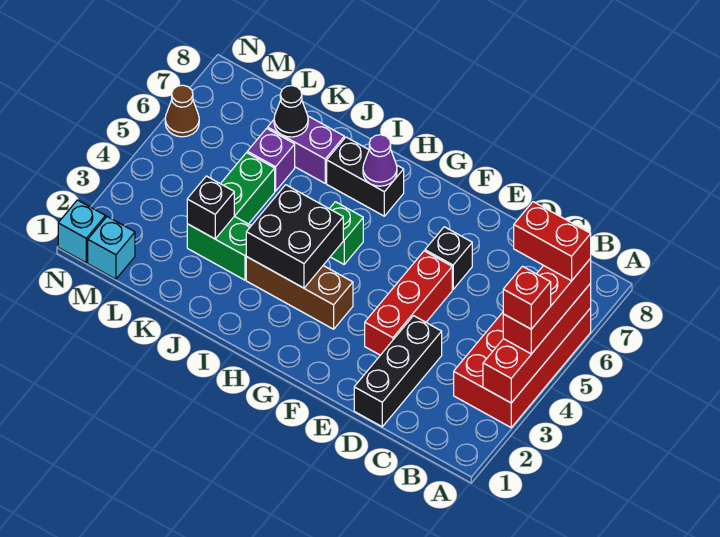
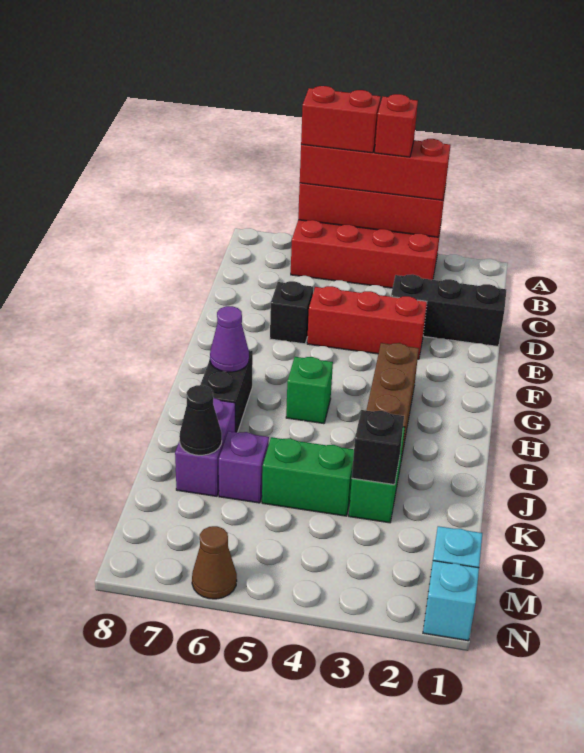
red 1x3 brick [503,259,591,354] -> red 1x4 brick [300,139,450,200]
red 1x2 brick [514,202,591,281] -> red 1x2 brick turned to [301,86,381,153]
black 2x2 brick [246,185,343,288] -> none

